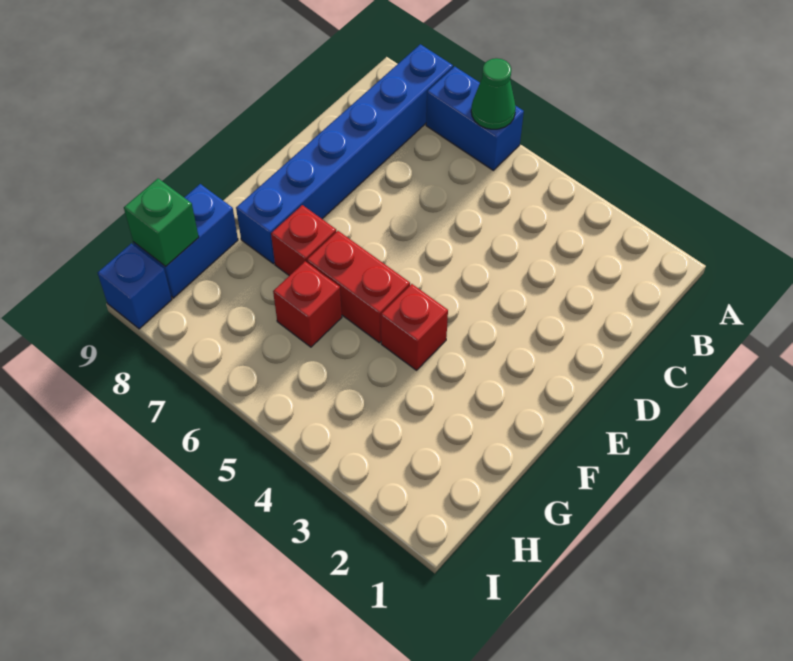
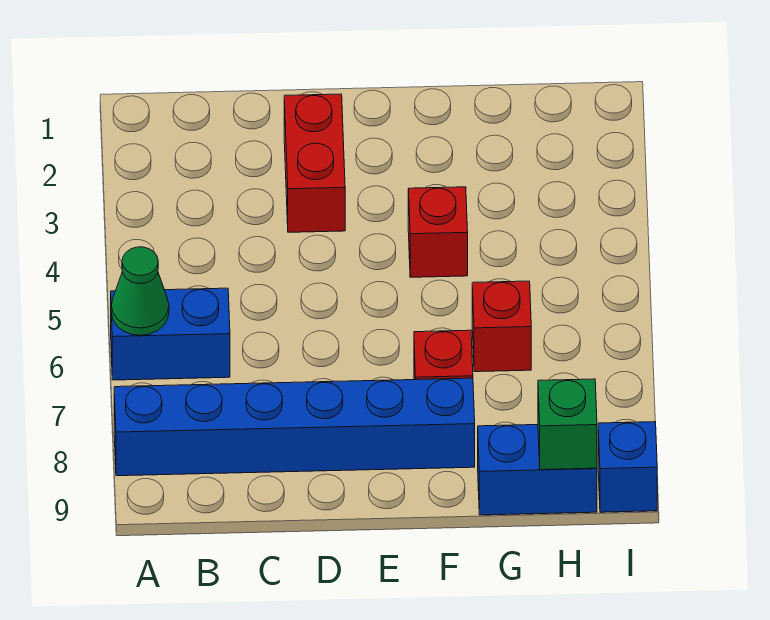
blue 1x2 brick [426,66,524,170] -> blue 1x2 brick turned to [111,288,230,380]
red 1x2 brick [307,231,410,343] -> red 1x2 brick moved to [284,94,345,232]

